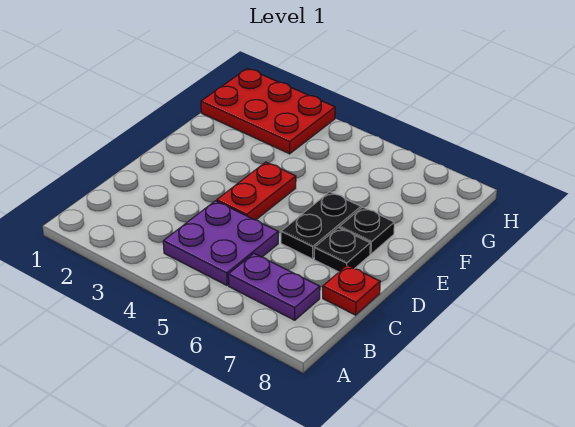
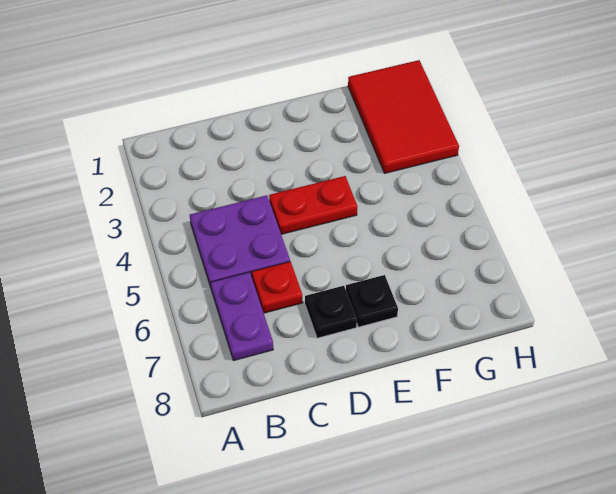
red 1x1 plate [323,265,380,315] -> red 1x1 plate moved to [252,262,303,313]
black 1x2 plate [281,192,361,259] -> none
red 2x3 plate [201,68,335,154] -> red 2x3 tile [348,60,459,173]

